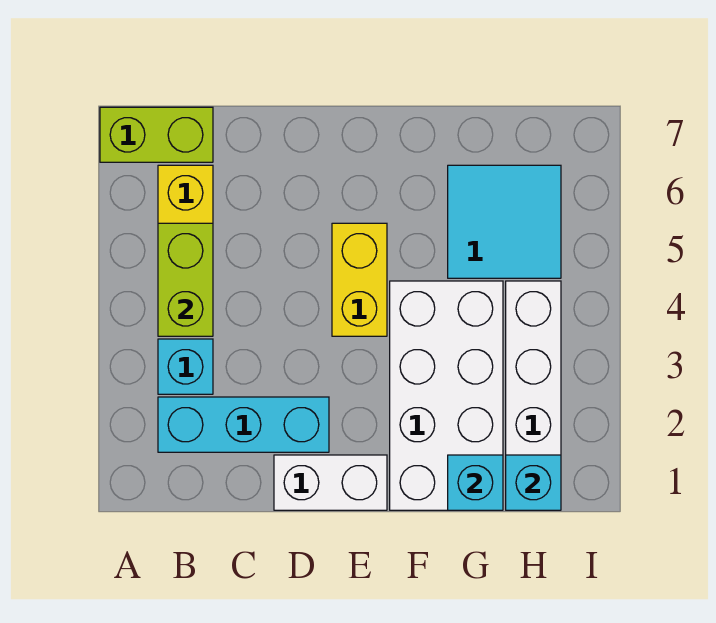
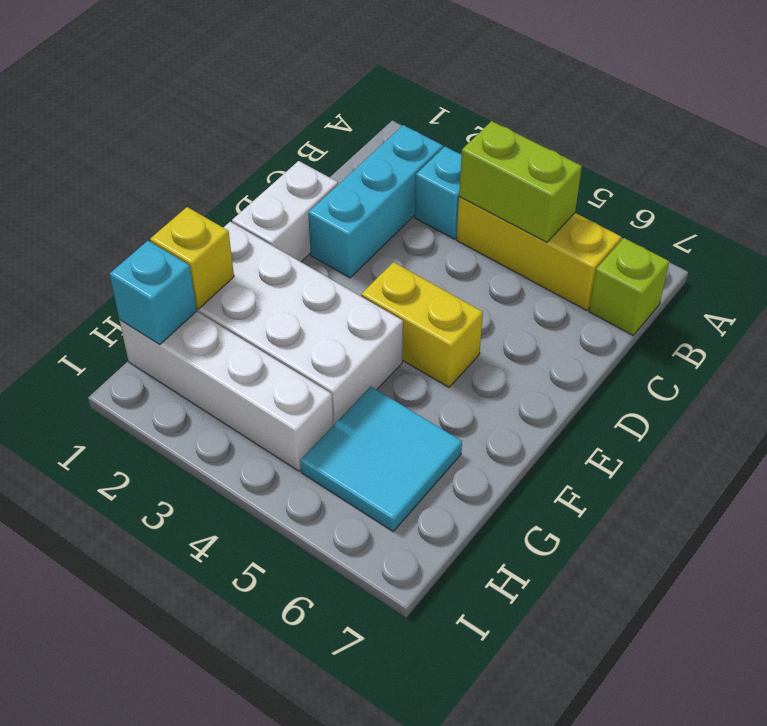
lime 1x2 brick [100,107,213,162] -> lime 1x1 brick [589,238,669,335]
cyan 1x1 brick [448,455,503,510] -> yellow 1x1 brick [150,207,234,309]

